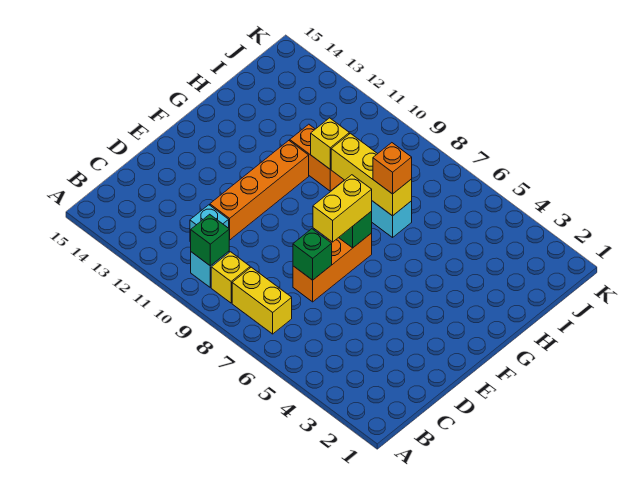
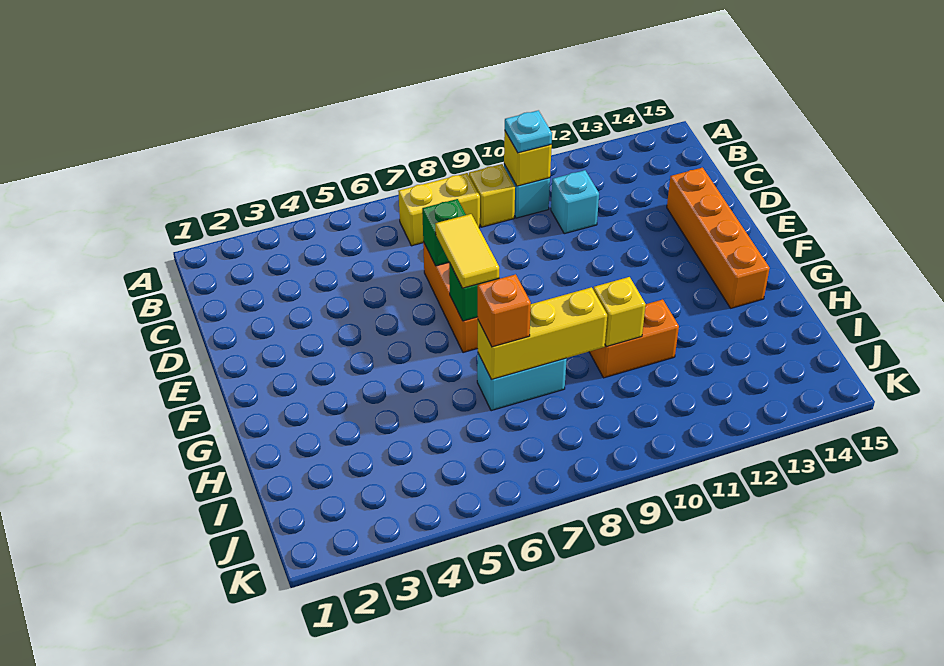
green 1x1 brick [191,214,229,266] -> yellow 1x1 brick [504,132,552,186]
none -> cyan 1x1 plate [505,110,552,153]
orange 1x4 brick [210,141,309,240] -> orange 1x4 brick moved to [667,168,770,308]
yellow 1x2 brick [313,175,372,242] -> yellow 1x2 tile [435,214,499,288]

